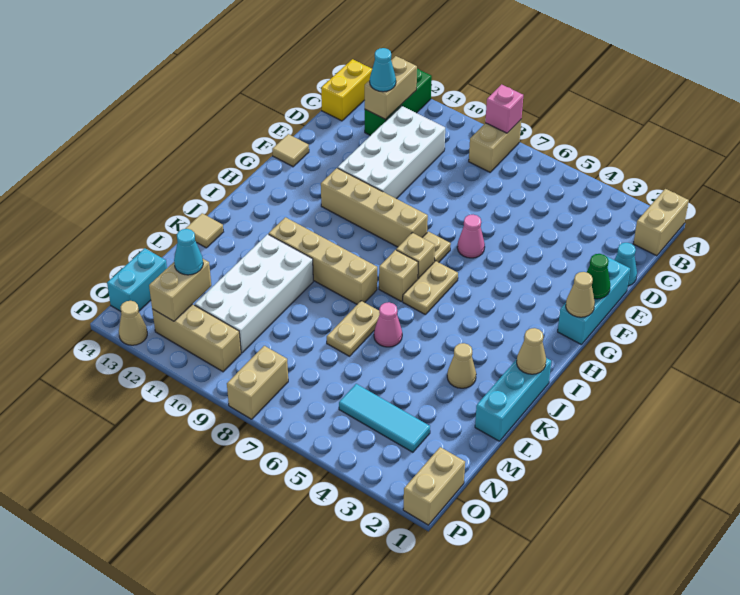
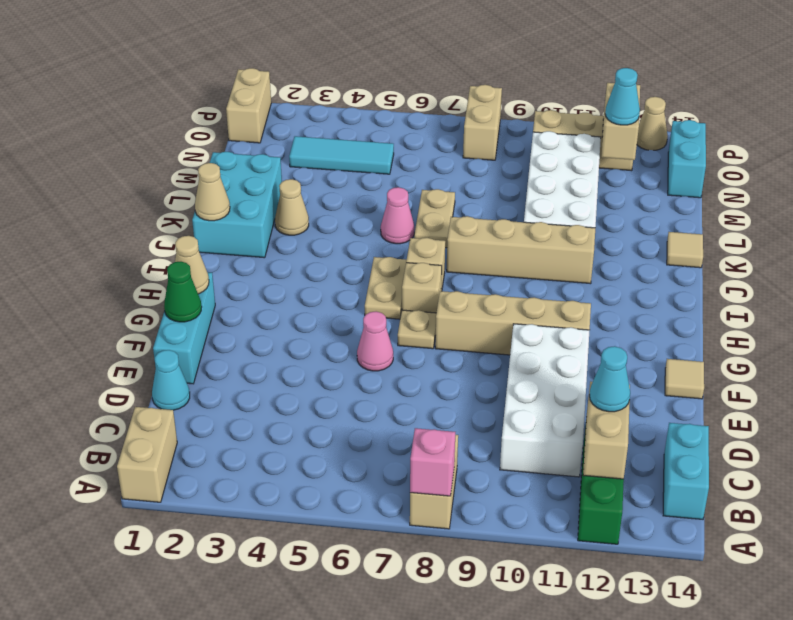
yellow 1x2 brick [321,59,372,121] -> cyan 1x2 brick [663,423,709,519]
cyan 1x3 brick [475,358,551,441] -> cyan 2x3 brick [192,152,282,258]

